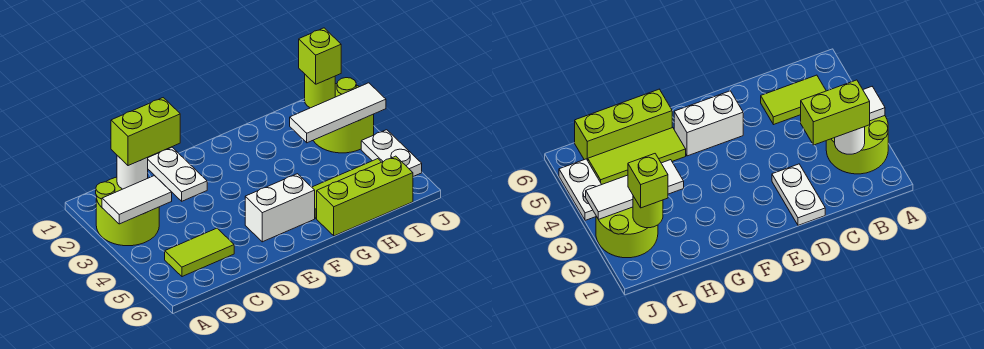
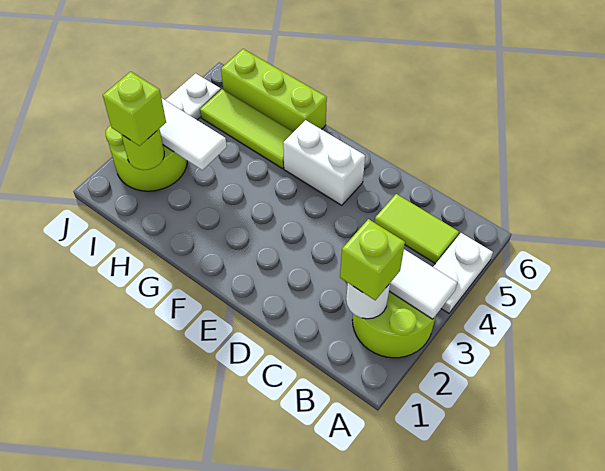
lime 1x2 brick [111,98,180,166] -> lime 1x1 brick [340,219,405,300]
white 1x2 plate [148,147,207,201] -> white 1x2 plate moved to [433,233,493,313]

